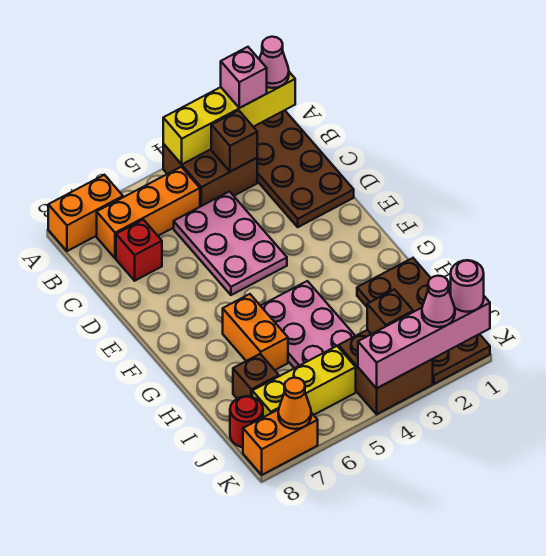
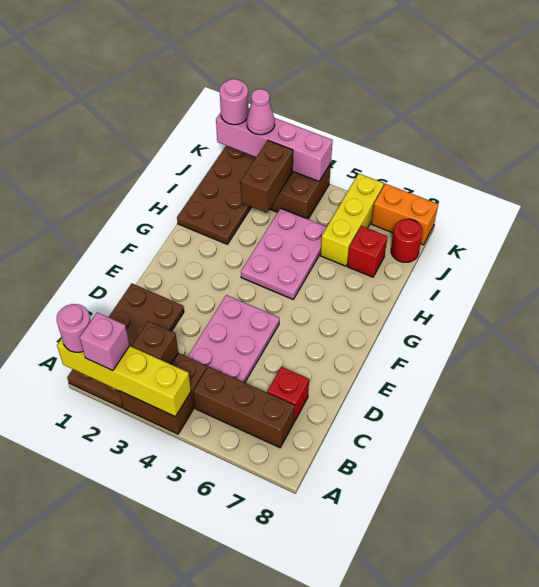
pink 1x1 cone [259,37,289,88] -> pink 1x1 round brick [56,304,91,352]
orange 1x2 brick [48,175,123,251] -> none
orange 1x3 brick [97,167,200,258] -> brown 1x3 brick [193,367,295,448]
orange 1x2 brick [223,294,288,370] -> none
brown 1x1 brick [233,354,279,398] -> red 1x1 brick [347,226,388,277]
brown 1x1 brick [367,290,413,334] -> brown 1x2 brick [241,140,293,213]
yellow 1x3 brick [252,346,356,417] -> yellow 1x3 brick turned to [321,174,384,266]
orange 1x1 cone [278,378,311,429] -> none

